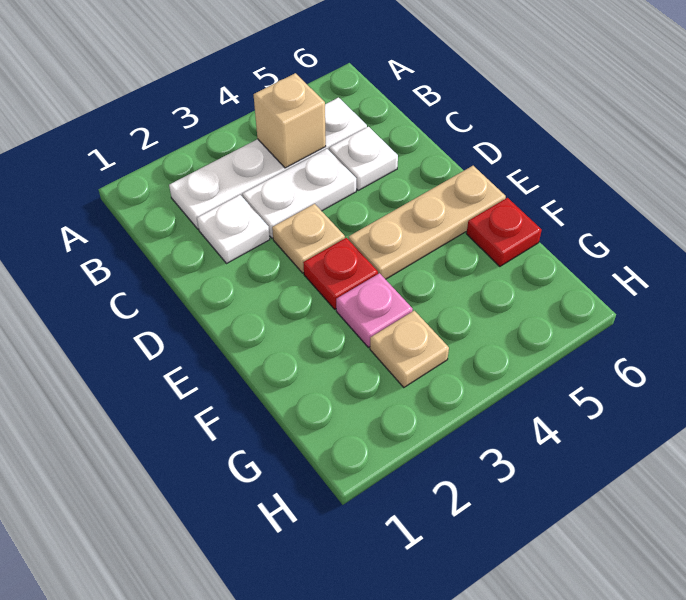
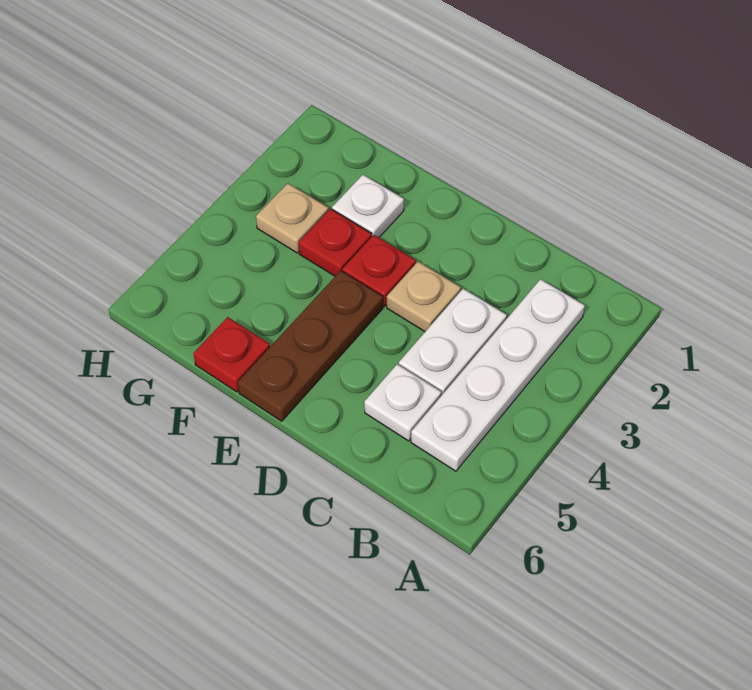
tan 1x1 brick [254,73,326,168] -> none
white 1x1 plate [197,195,270,263] -> white 1x1 plate moved to [332,175,404,238]
tan 1x3 plate [348,166,506,279] -> brown 1x3 plate [238,271,383,421]
pink 1x1 plate [336,273,413,348] -> red 1x1 plate [299,209,372,276]

